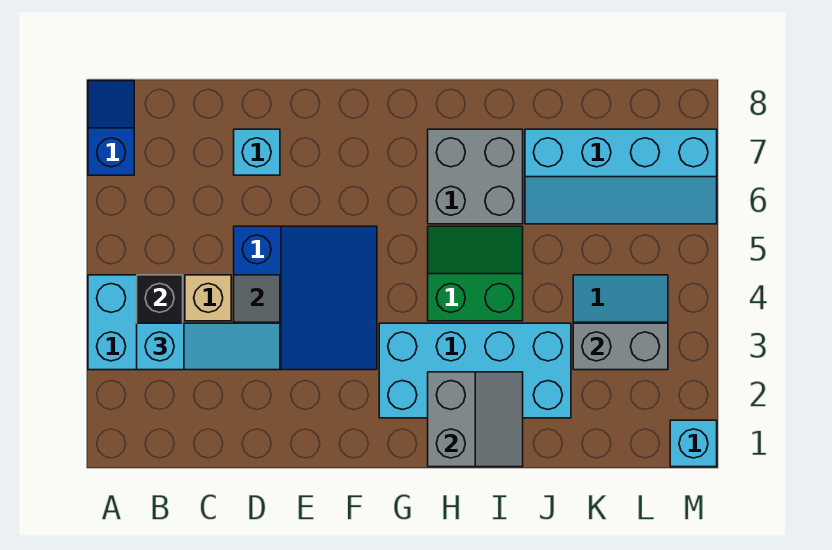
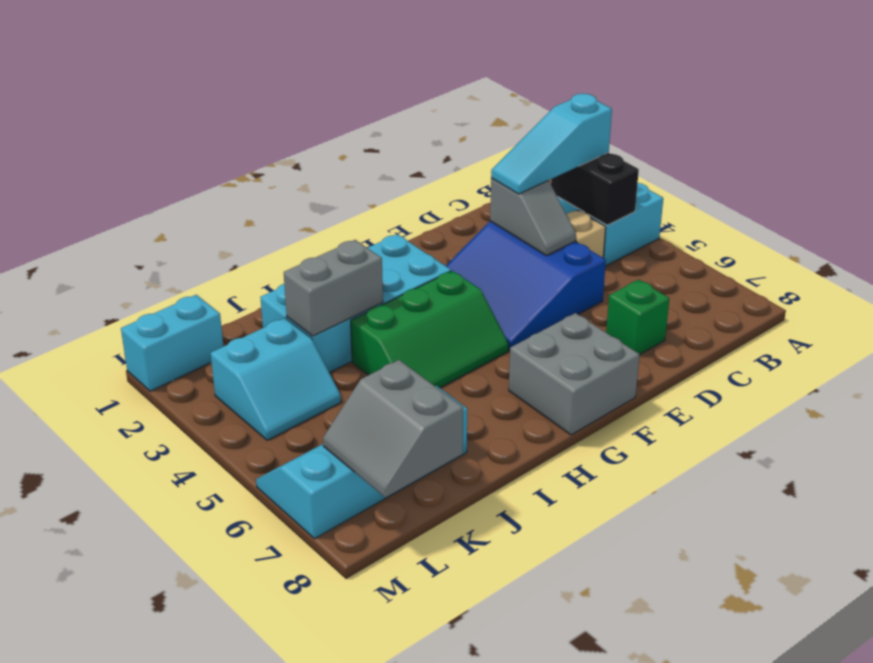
blue 1x2 slope [88,81,134,175] -> none
cyan 1x1 brick [234,129,280,175] -> green 1x1 brick [606,280,670,354]
grey 2x2 slope [428,372,523,467] -> grey 2x2 slope moved to [323,360,463,497]
green 2x2 slope [428,226,523,321] -> green 2x3 slope [351,271,509,388]
grey 2x2 brick [428,129,523,224] -> grey 2x2 brick moved to [509,313,640,435]
grey 1x2 brick [573,323,668,370] -> grey 1x2 brick moved to [284,240,383,336]
cyan 1x1 brick [670,420,717,467] -> cyan 1x2 brick [121,295,223,391]

